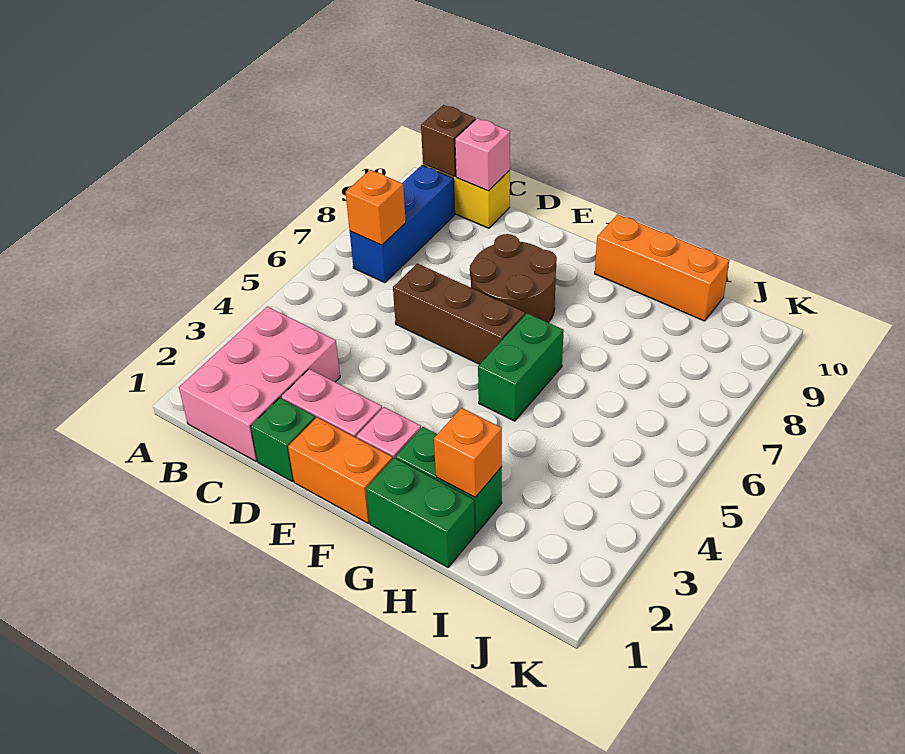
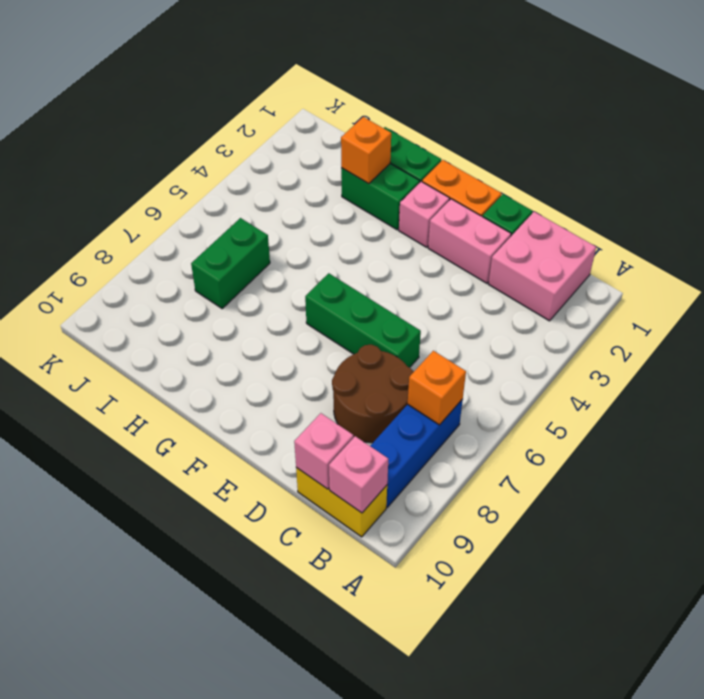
pink 2x3 brick [179,307,340,461] -> pink 2x2 brick [489,212,596,321]
brown 1x1 brick [421,105,476,177] -> pink 1x1 brick [329,436,388,513]
brown 1x3 brick [393,264,525,364] -> green 1x3 brick [305,273,421,367]
brown 2x2 round brick [470,234,557,323] -> brown 2x2 round brick moved to [332,345,414,443]
green 1x2 brick [478,313,564,421] -> green 1x2 brick moved to [191,218,270,308]
orange 1x3 brick [595,214,729,321] -> none

